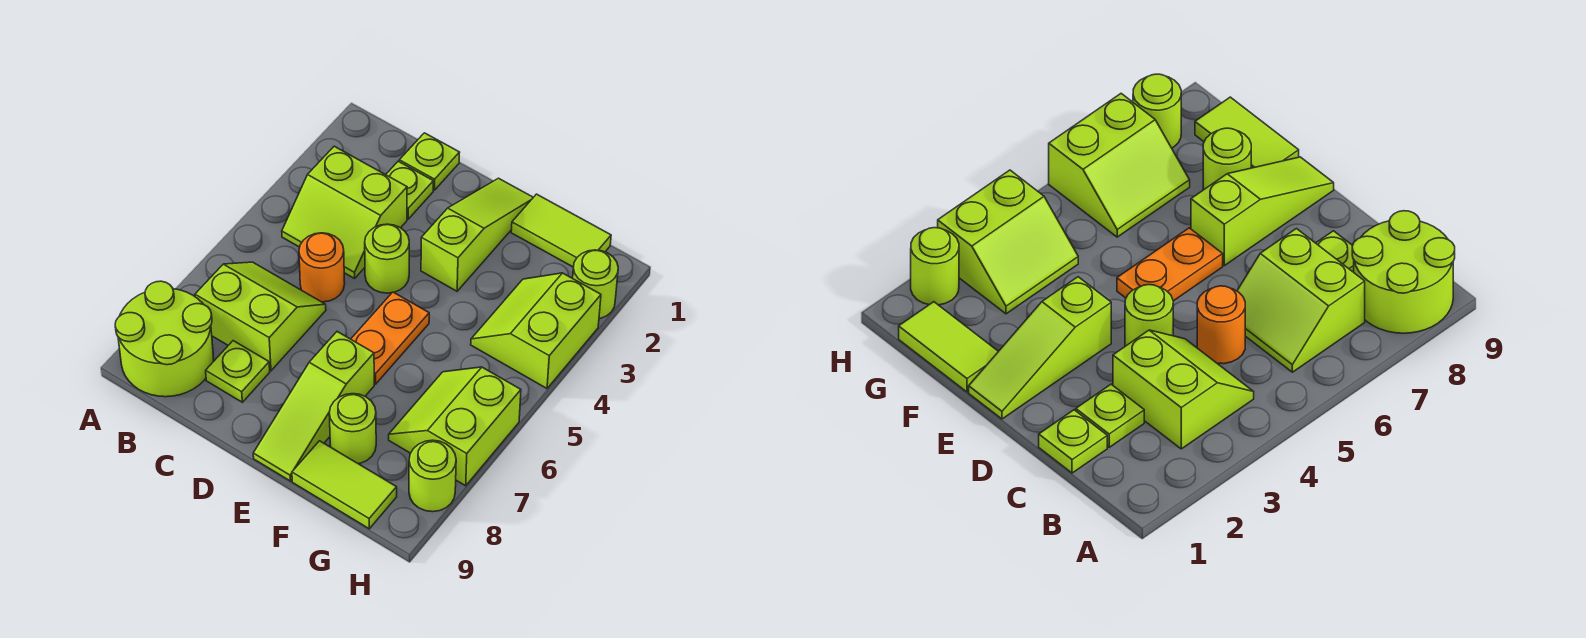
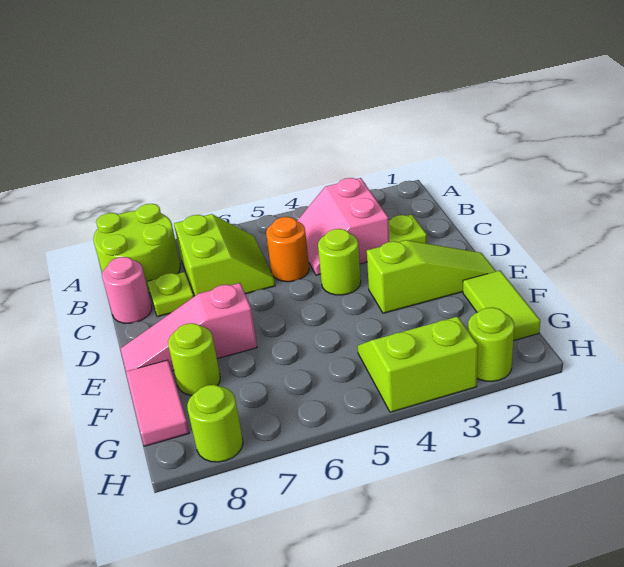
lime 2x2 slope [282,146,407,278] -> pink 2x2 slope [297,178,389,275]
lime 1x1 plate [399,133,460,190] -> none
none -> pink 1x1 round brick [102,257,152,323]
orange 1x2 plate [351,292,429,384] -> none
lime 1x3 slope [253,332,374,481] -> pink 1x3 slope [120,283,257,371]
lime 1x2 tile [292,441,397,529] -> pink 1x2 tile [126,360,189,446]
lime 2x2 slope [389,367,521,486] -> none

